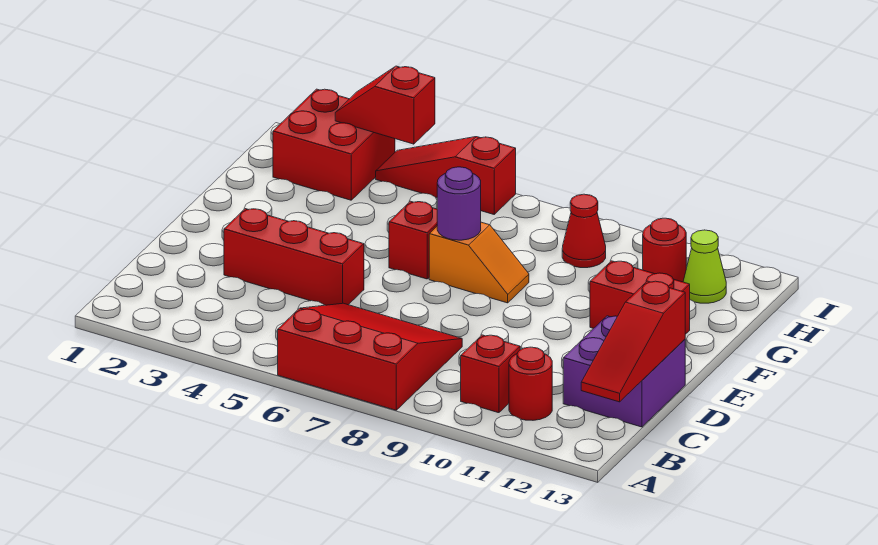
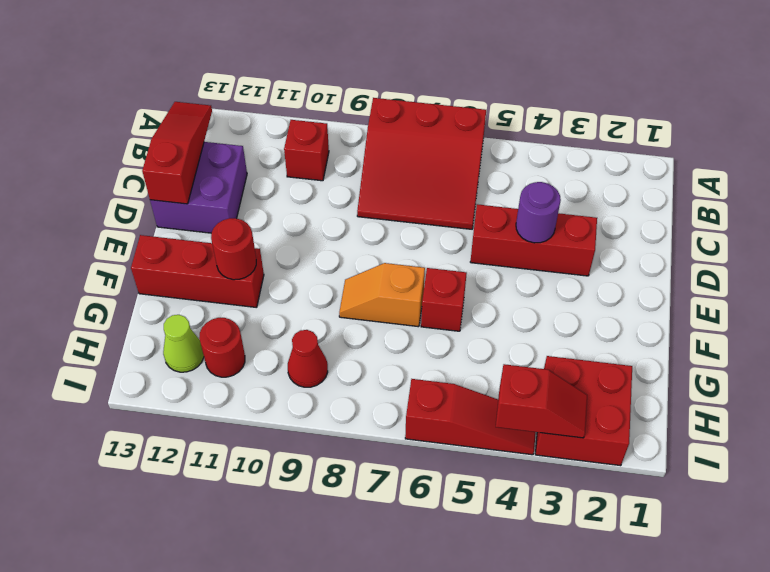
red 1x1 round brick [509,347,552,420] -> red 1x1 round brick moved to [211,218,256,280]
purple 1x1 round brick [437,167,481,240] -> purple 1x1 round brick moved to [516,182,561,243]
red 1x2 brick [590,261,690,334] -> red 1x3 brick [131,235,264,308]

